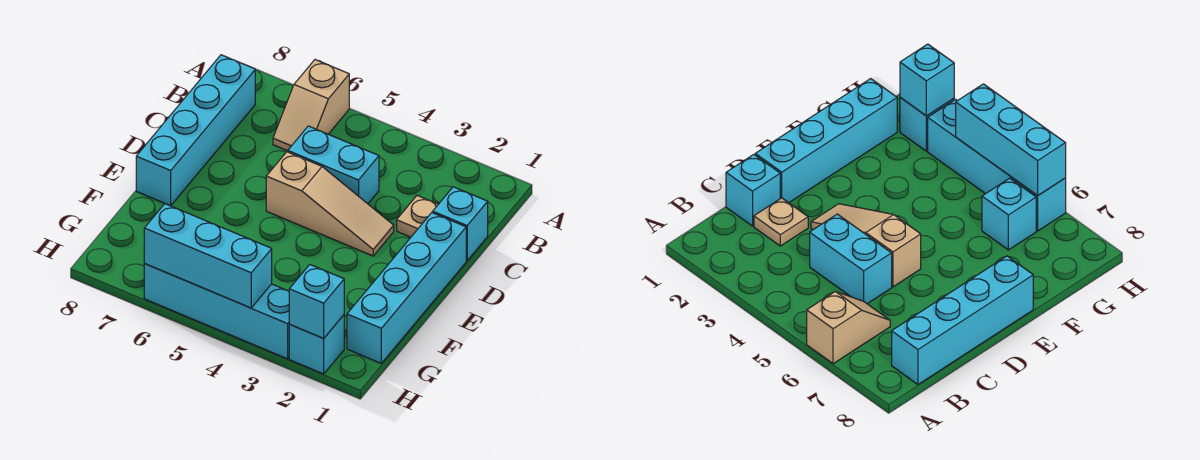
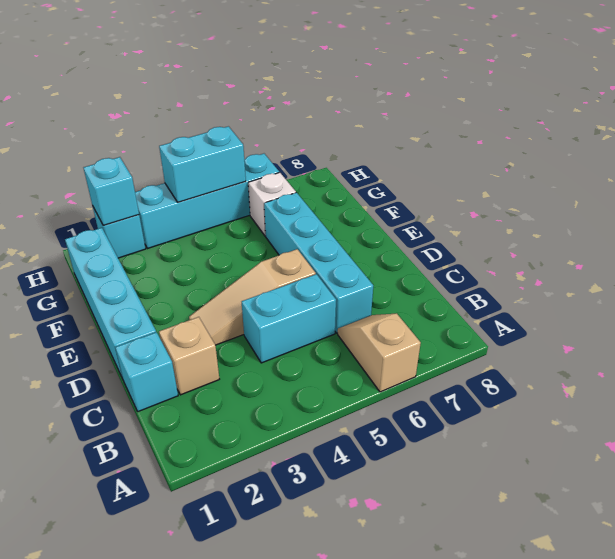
cyan 1x4 brick [136,55,255,206] -> cyan 1x4 brick moved to [264,193,373,333]
tan 1x1 plate [397,196,438,237] -> tan 1x1 brick [159,317,219,395]
cyan 1x1 brick [982,178,1036,250] -> white 1x1 brick [248,172,296,236]
cyan 1x3 brick [144,204,272,308] -> cyan 1x2 brick [159,126,246,202]

